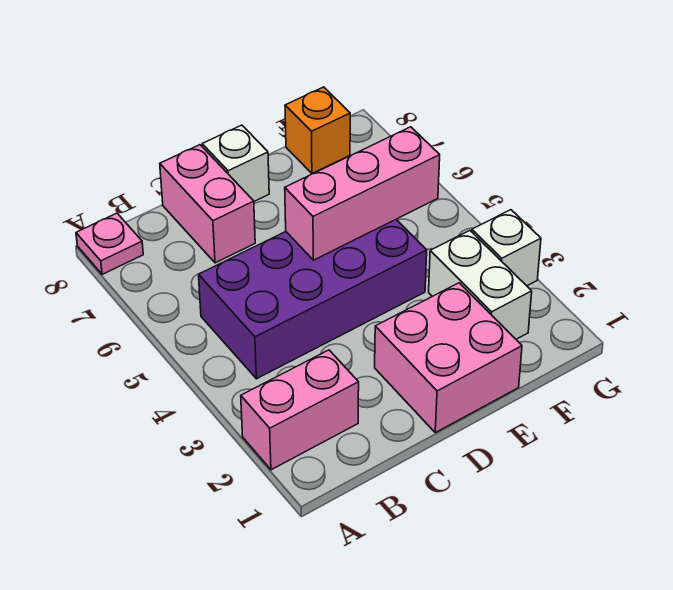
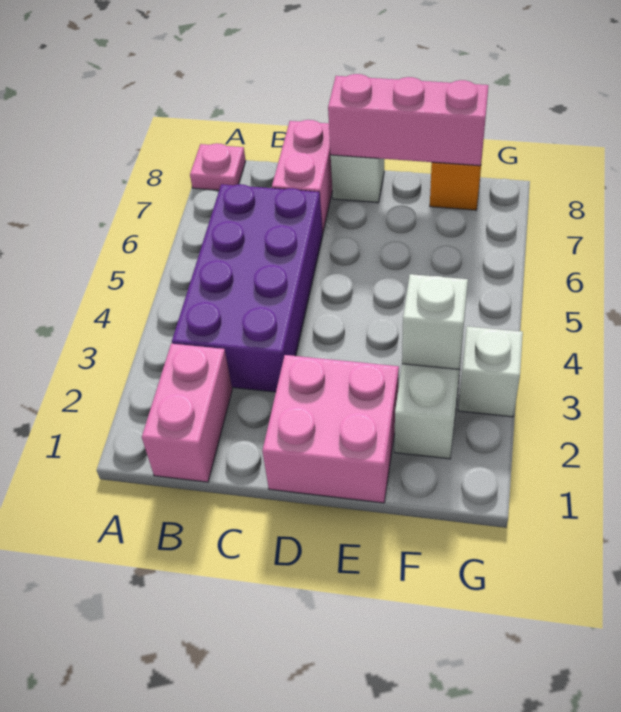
pink 1x2 brick [241,350,359,470] -> pink 1x2 brick turned to [142,344,232,482]
purple 2x4 brick [199,220,427,379] -> purple 2x4 brick turned to [172,184,323,392]
pink 1x3 brick [285,127,440,260] -> pink 1x3 brick moved to [328,74,489,166]
none -> white 1x1 brick [402,274,468,369]

